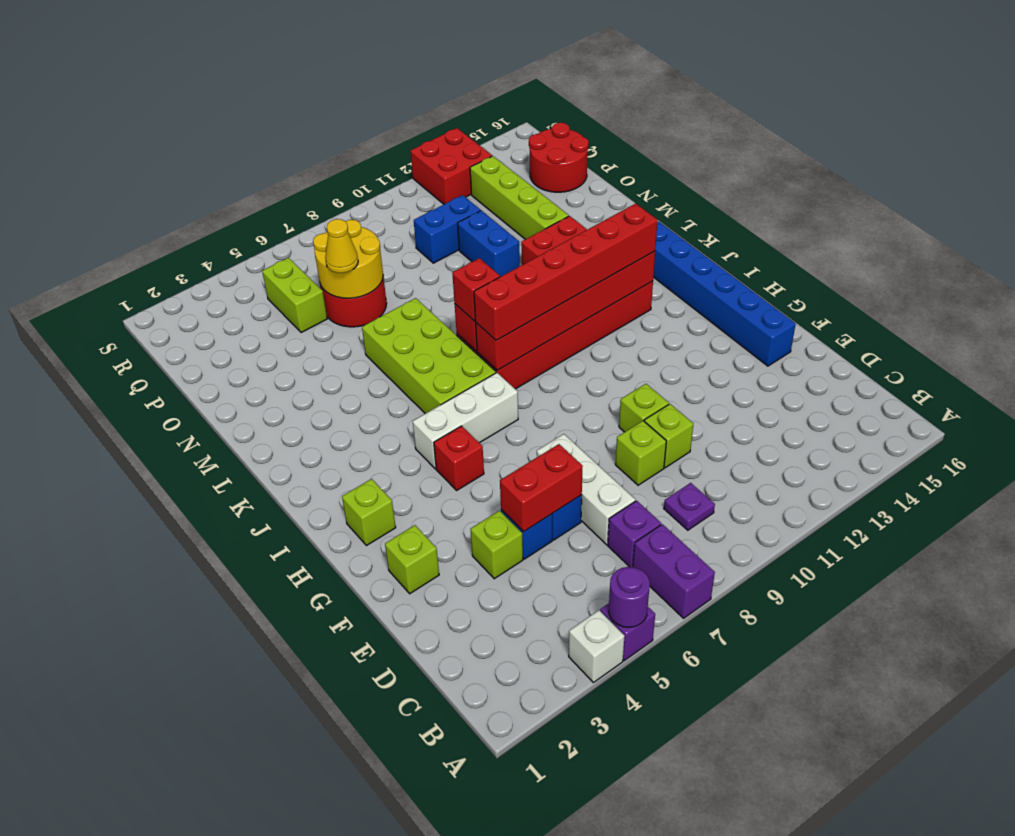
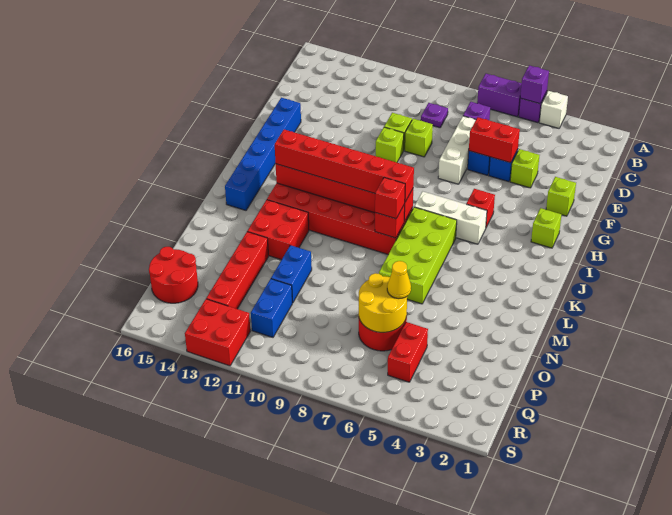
purple 1x1 round brick [609,567,650,627] -> purple 1x1 brick [520,65,549,104]
purple 1x2 brick [633,524,715,618] -> purple 1x2 brick turned to [477,74,522,117]
lime 1x4 brick [470,156,569,239] -> red 1x4 brick [206,232,269,309]
lime 1x2 brick [262,258,327,333] -> red 1x2 brick [388,322,428,382]
blue 1x2 brick [414,195,481,263] -> blue 1x2 brick turned to [251,279,292,337]

